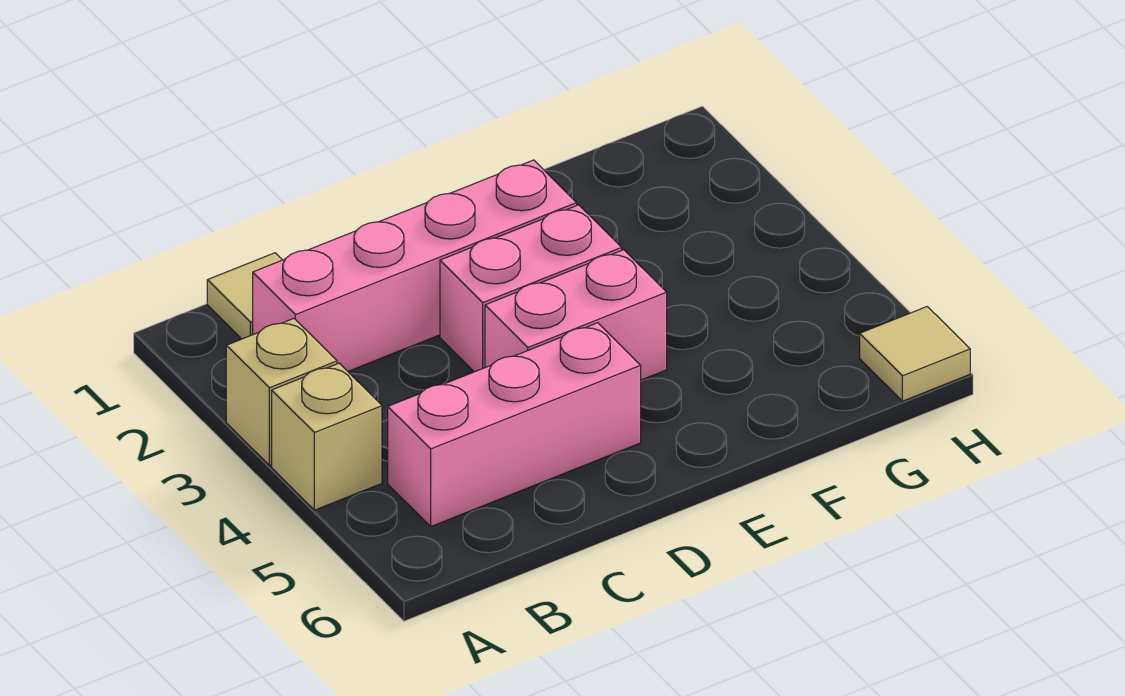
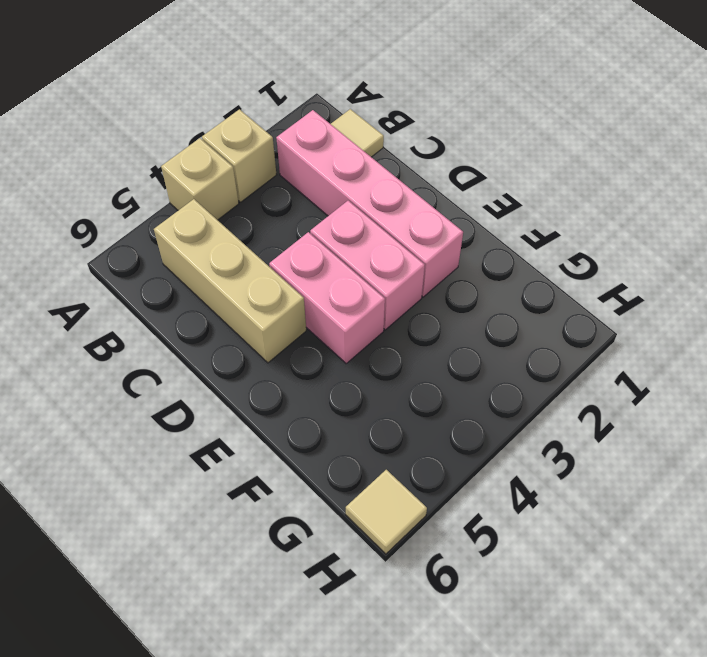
pink 1x3 brick [388,323,641,526] -> tan 1x3 brick [154,199,306,363]

